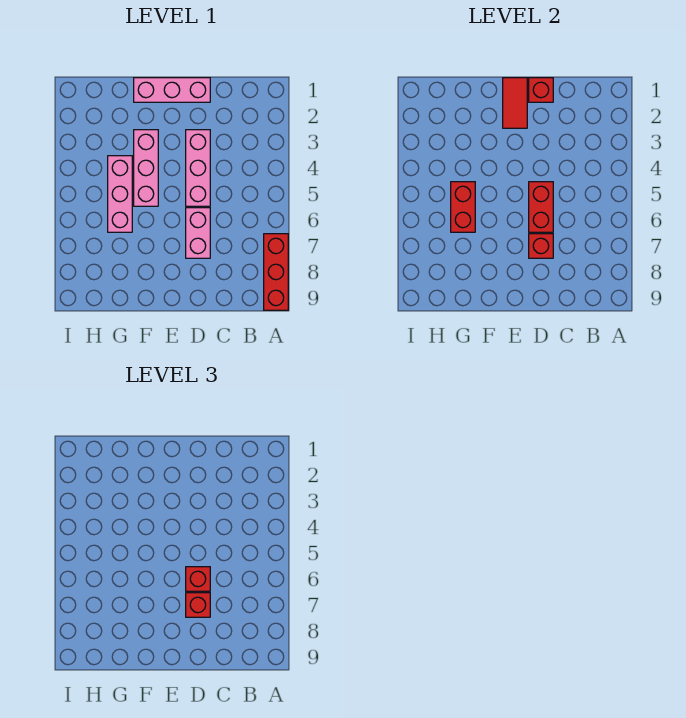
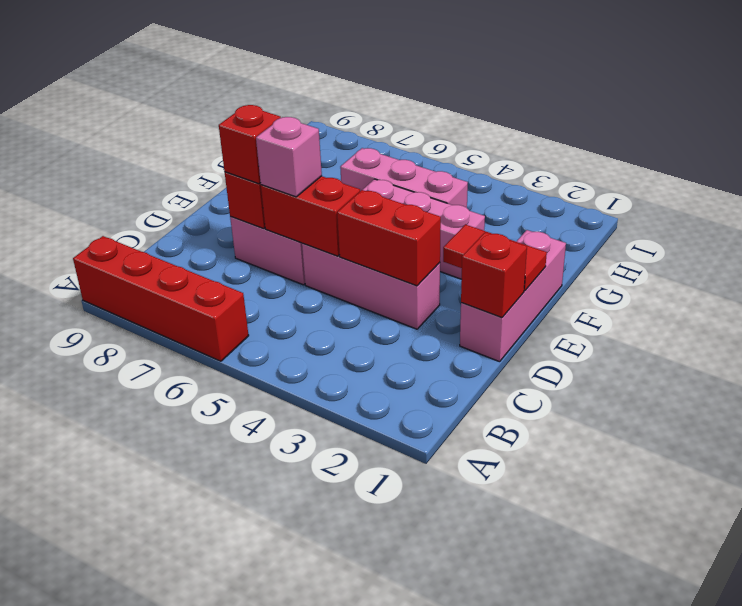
red 1x3 brick [264,234,288,310] -> red 1x4 brick [73,236,249,361]
red 1x1 brick [186,567,210,591] -> pink 1x1 brick [256,117,322,197]
red 1x2 brick [451,182,475,232] -> red 1x2 brick moved to [337,190,441,286]

